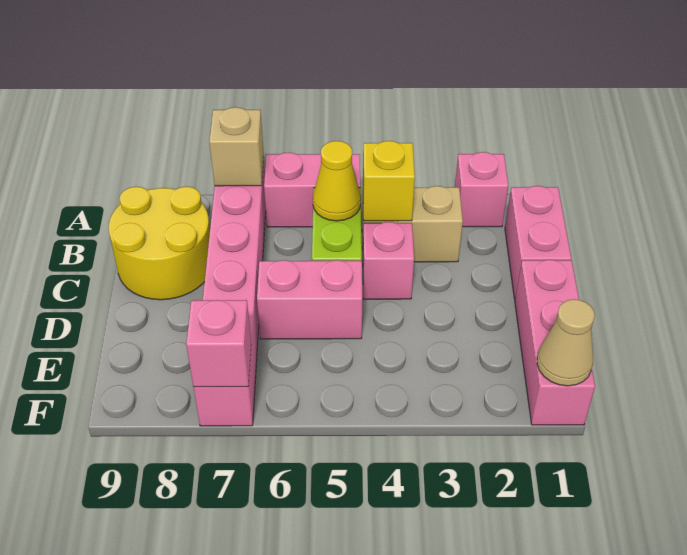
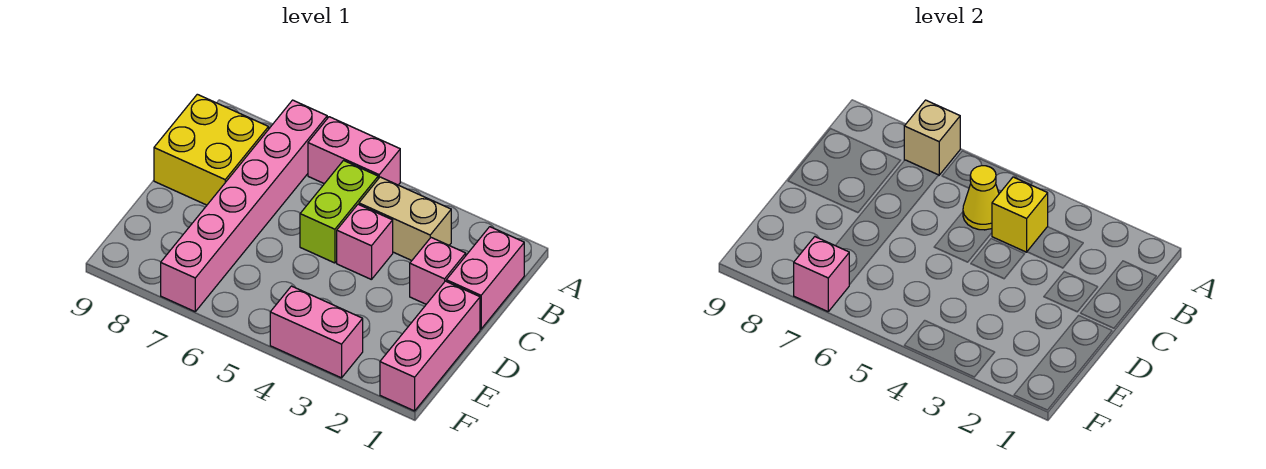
pink 1x1 brick [455,152,508,227] -> pink 1x1 brick moved to [410,238,466,304]
yellow 2x2 round brick [109,186,210,300] -> yellow 2x2 brick [154,94,269,205]
pink 1x2 brick [257,260,362,339] -> pink 1x2 brick moved to [270,286,363,378]
tan 1x1 cone [537,299,595,386] -> none

